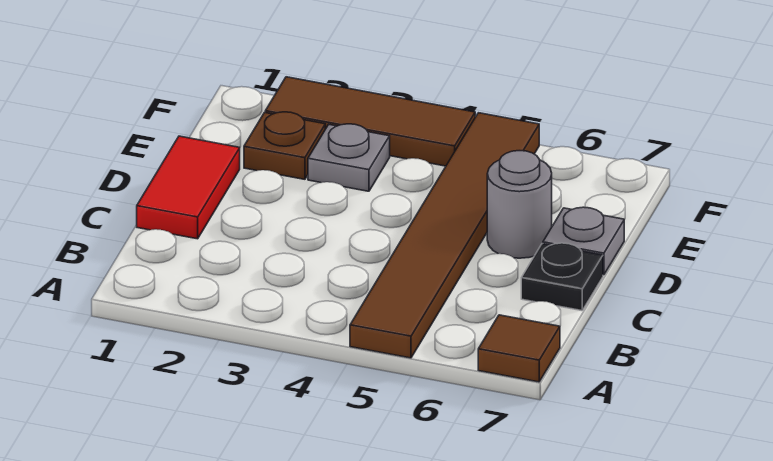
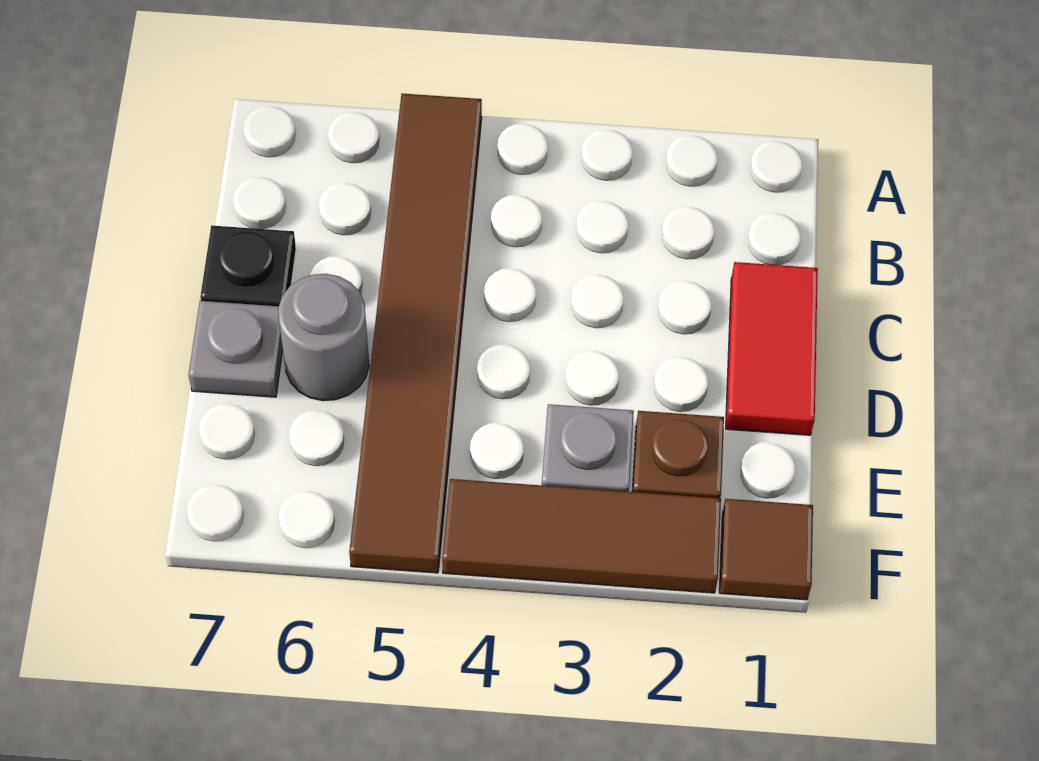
brown 1x1 tile [478,315,560,382] -> brown 1x1 tile moved to [719,499,813,600]

